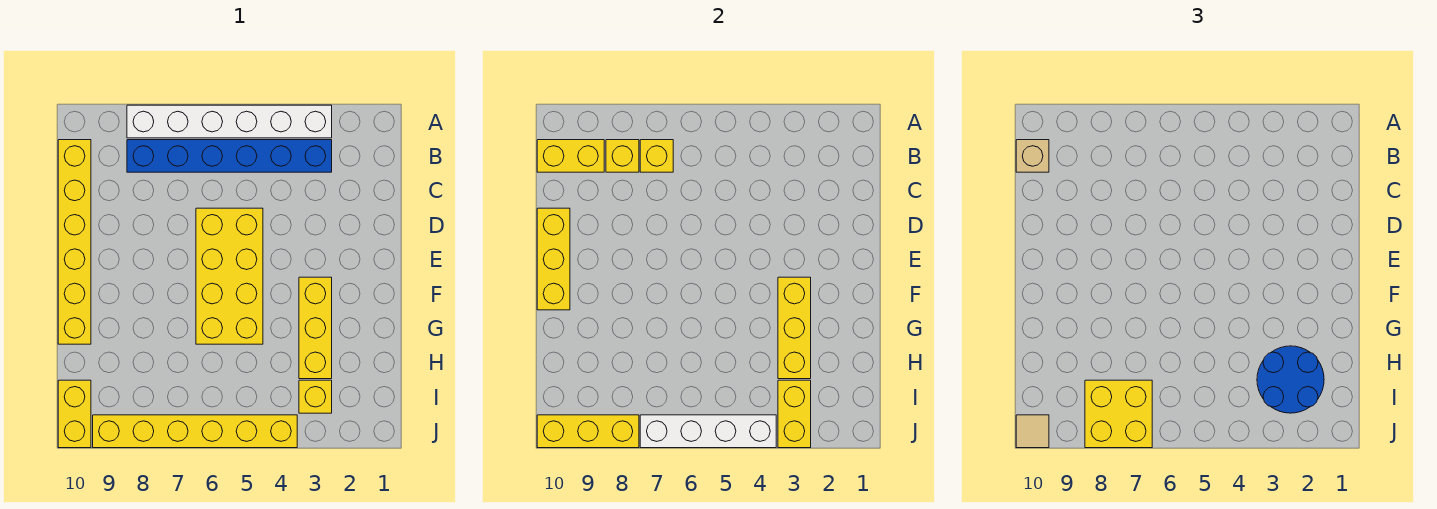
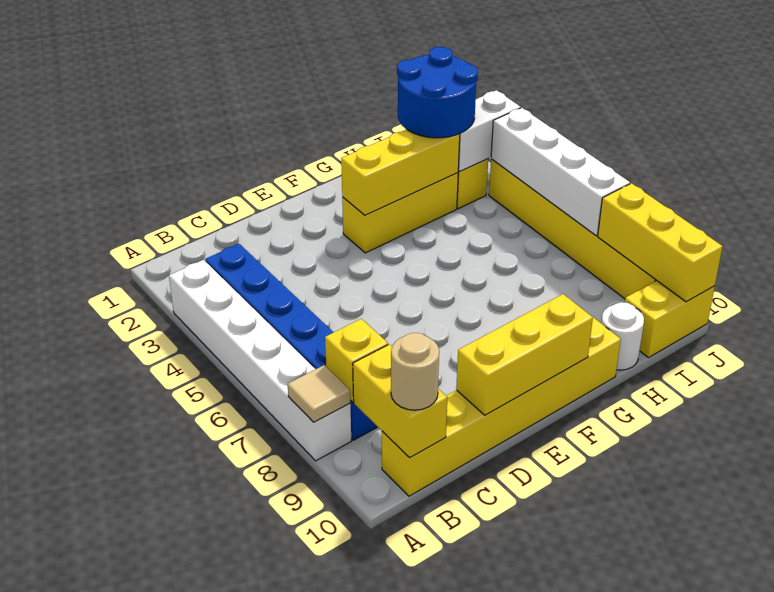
yellow 1x1 brick [640,140,673,172] -> none
tan 1x1 brick [1016,140,1049,172] -> tan 1x1 round brick [391,333,439,410]
yellow 2x4 brick [196,208,263,344] -> none
none -> white 1x1 round brick [601,302,644,370]
yellow 1x2 brick [778,380,811,448] -> white 1x2 brick [458,90,521,171]
yellow 2x2 brick [1085,380,1152,448] -> none
tan 1x1 tile [1016,415,1049,448] -> tan 1x1 tile moved to [288,365,350,422]

